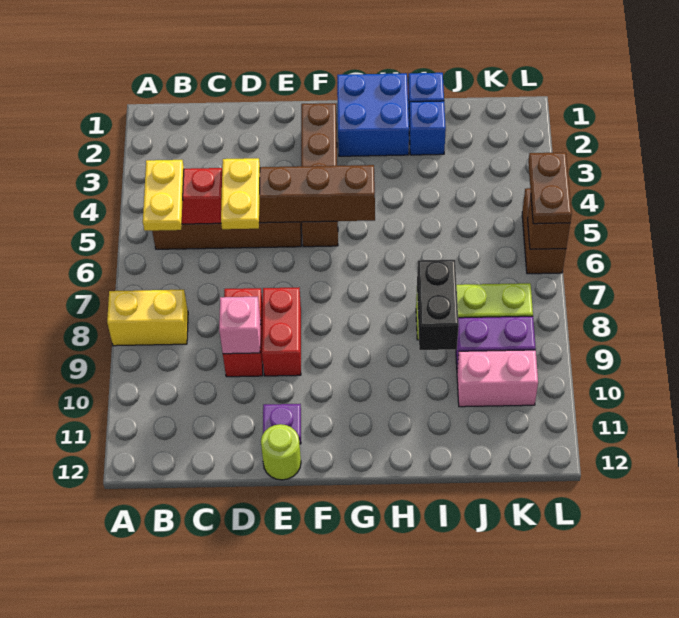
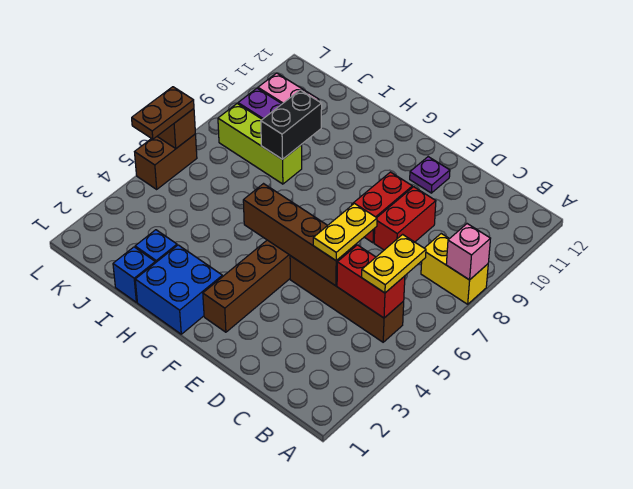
pink 1x1 brick [219,297,261,354] -> pink 1x1 brick moved to [446,224,491,280]
lime 1x1 round brick [261,424,301,480] -> none

